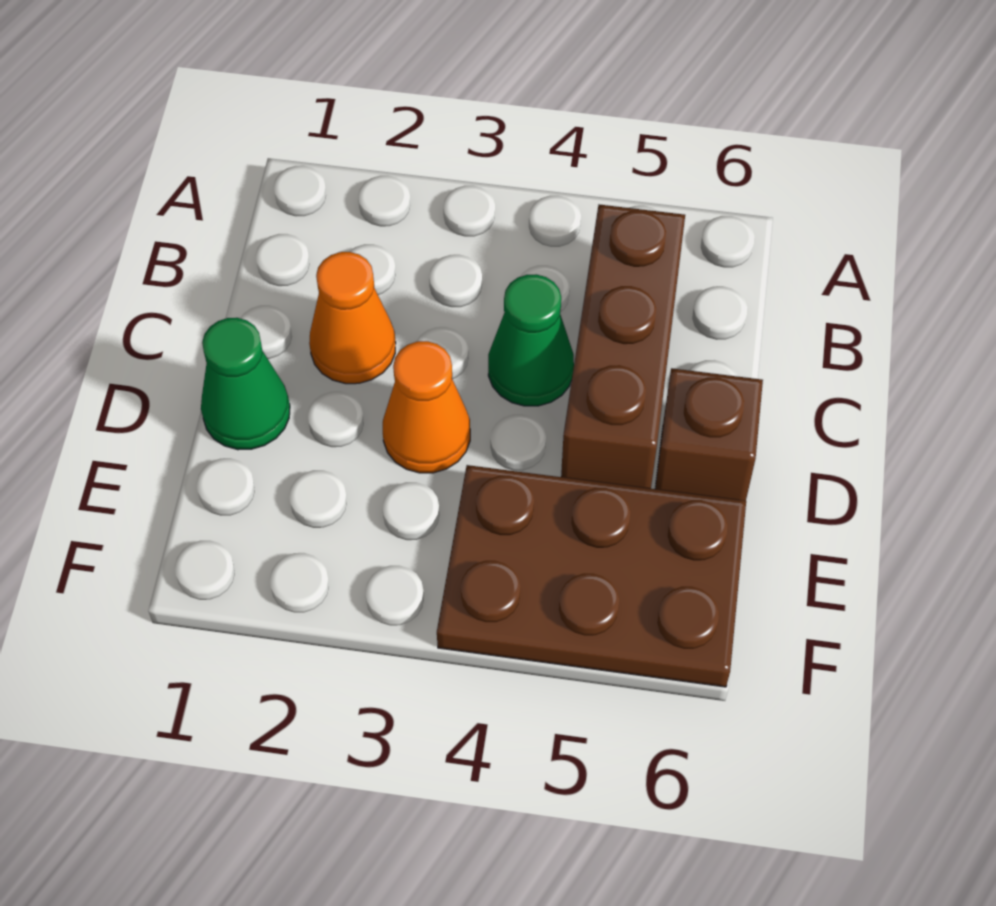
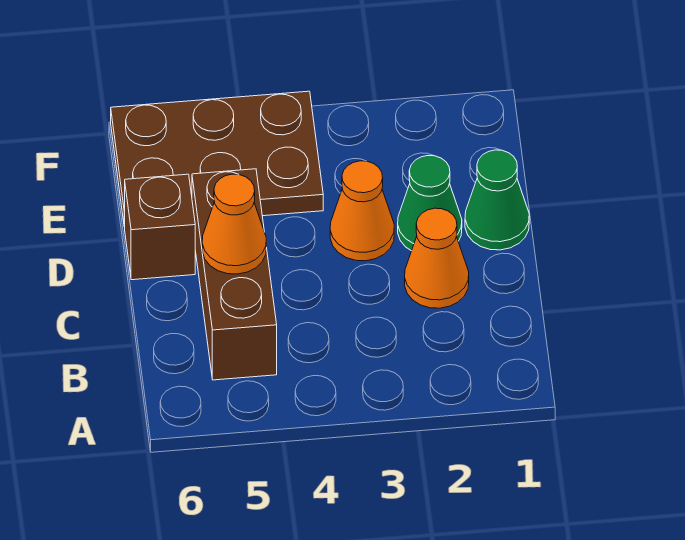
green 1x1 cone [488,274,574,406] -> green 1x1 cone moved to [398,156,462,251]
none -> orange 1x1 cone [202,174,266,274]

